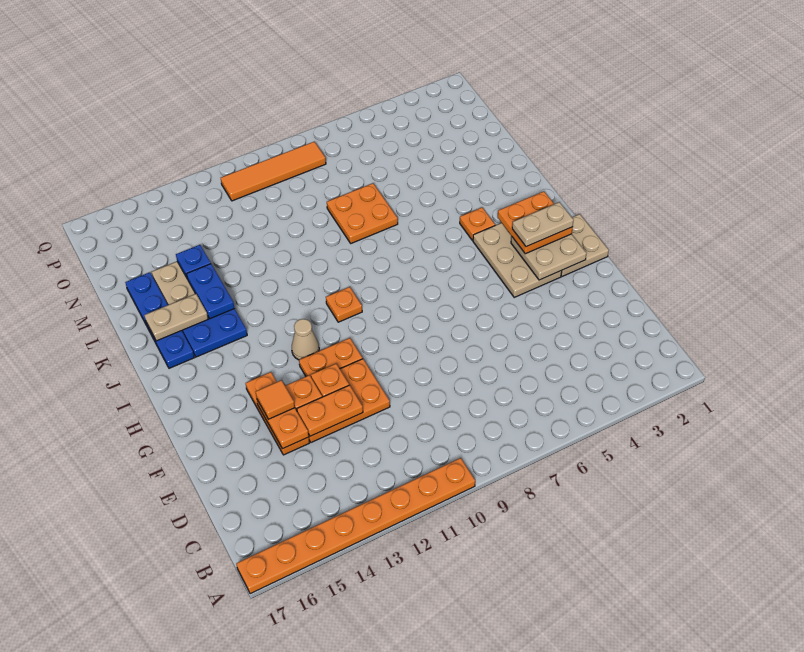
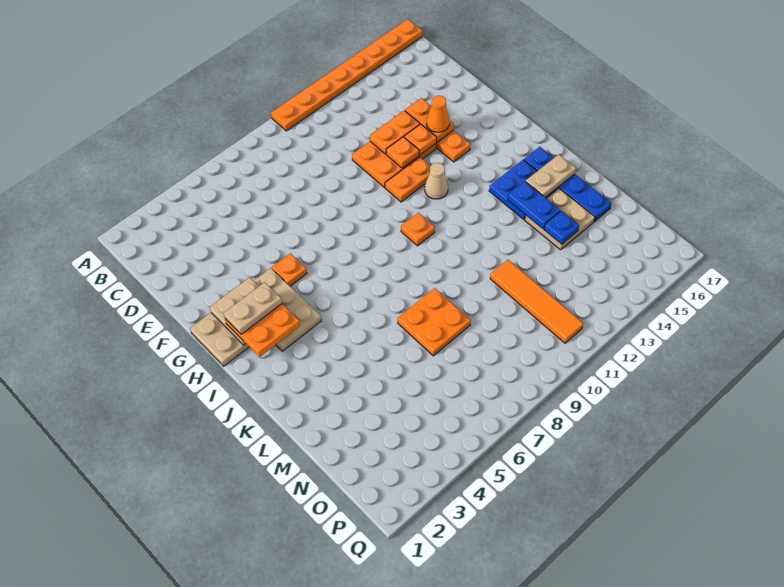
orange 1x1 tile [256,380,295,419] -> orange 1x1 cone [427,96,449,132]
orange 1x1 plate [460,208,495,241] -> orange 1x1 plate moved to [272,253,307,286]
orange 1x4 tile [221,142,326,201] -> orange 1x4 tile turned to [490,260,583,343]

